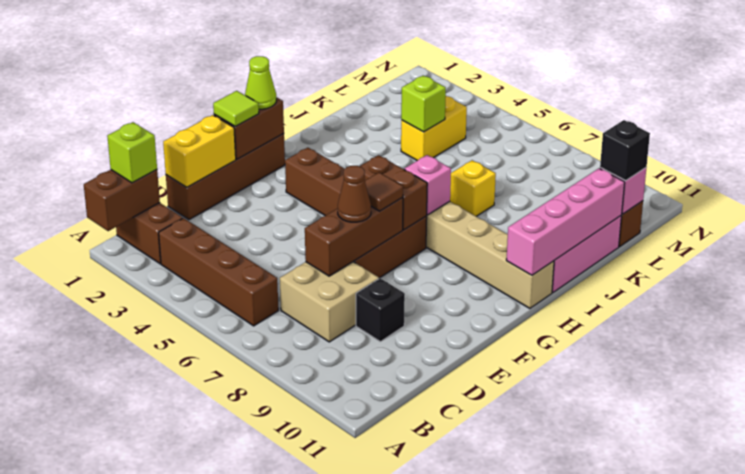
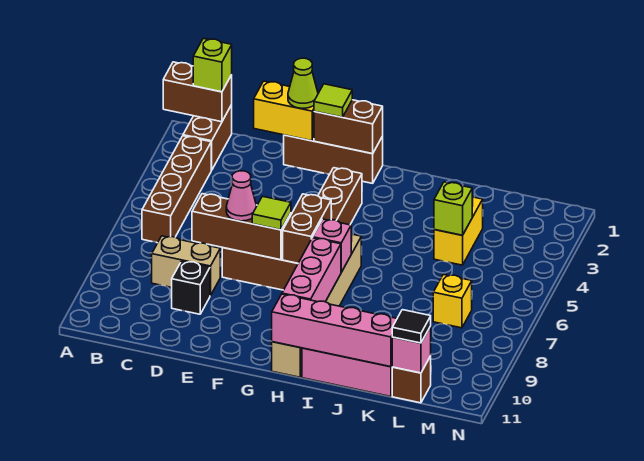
tan 2x2 brick [280,262,379,342] -> tan 1x2 brick [152,236,220,296]
brown 1x4 brick [166,134,285,220] -> brown 1x3 brick [284,135,383,183]
brown 1x1 cone [338,166,371,222] -> pink 1x1 cone [226,171,257,221]
brown 1x1 tile [365,172,403,211] -> lime 1x1 tile [252,196,291,230]
lime 1x1 cone [245,56,276,109] -> lime 1x1 cone moved to [288,58,318,108]
none -> pink 1x3 brick [282,238,341,302]
yellow 1x1 brick [450,160,496,216] -> yellow 1x1 brick moved to [433,275,472,328]
yellow 1x2 brick [401,96,467,161] -> yellow 1x2 brick turned to [434,197,483,265]
black 1x1 brick [600,120,650,181] -> black 1x1 tile [392,310,431,343]

